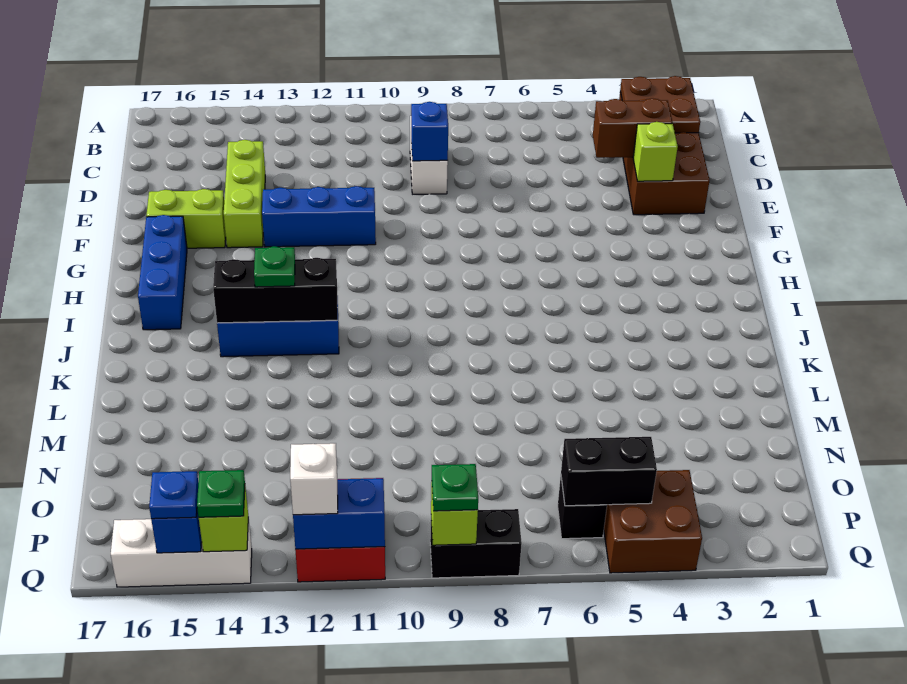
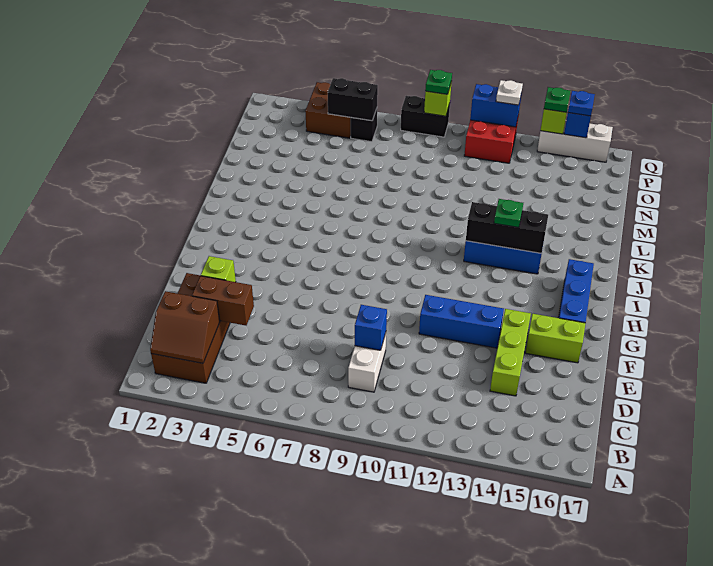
brown 2x2 plate [620,76,700,133] -> brown 2x2 slope [150,291,220,363]
white 1x1 brick [290,443,338,515] -> white 1x1 plate [496,80,523,105]

